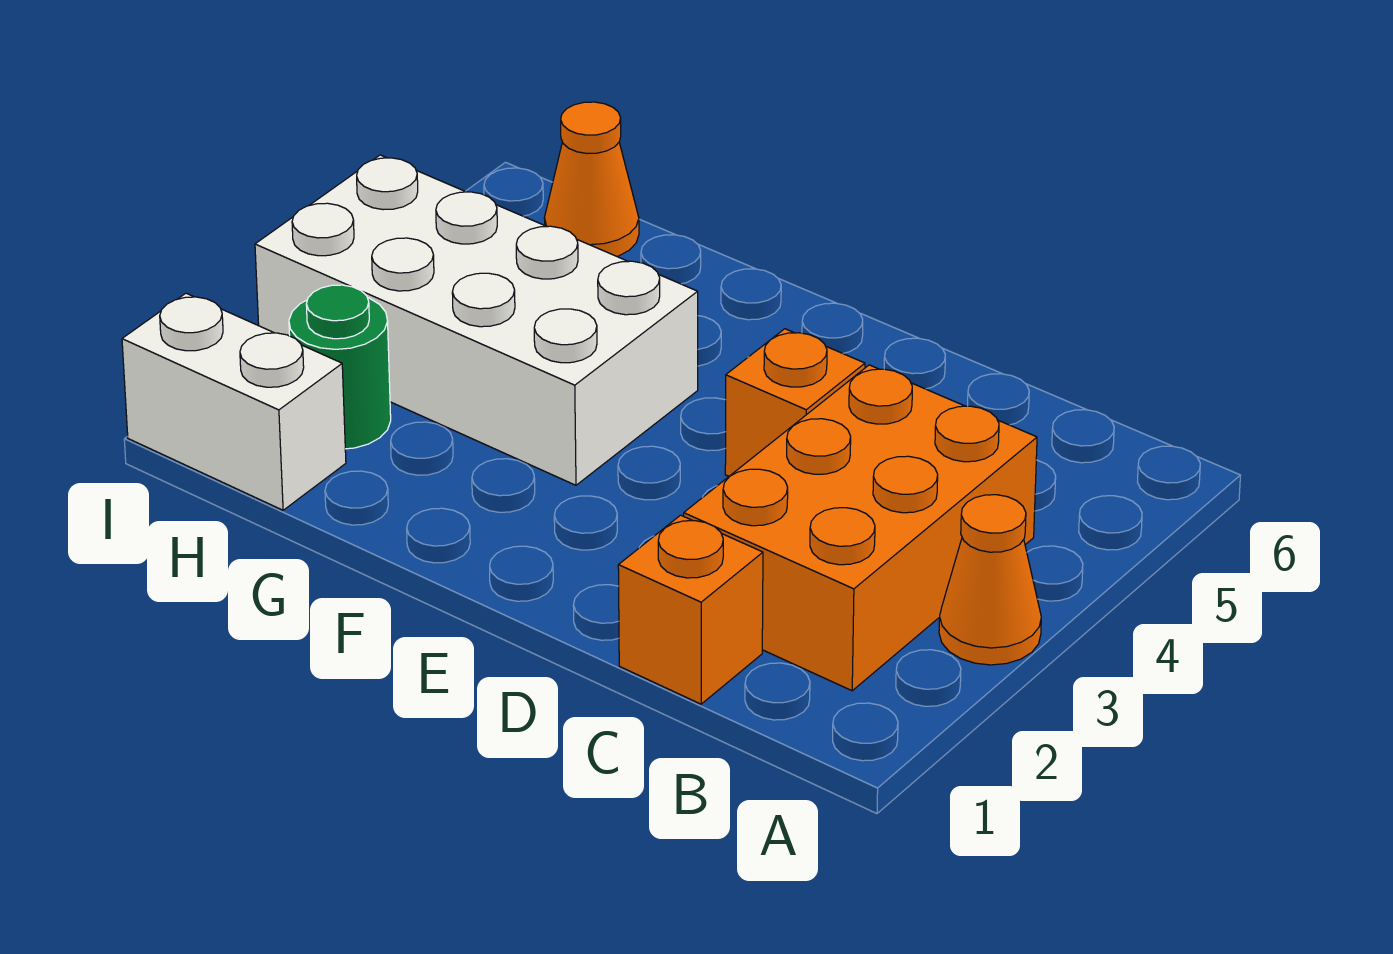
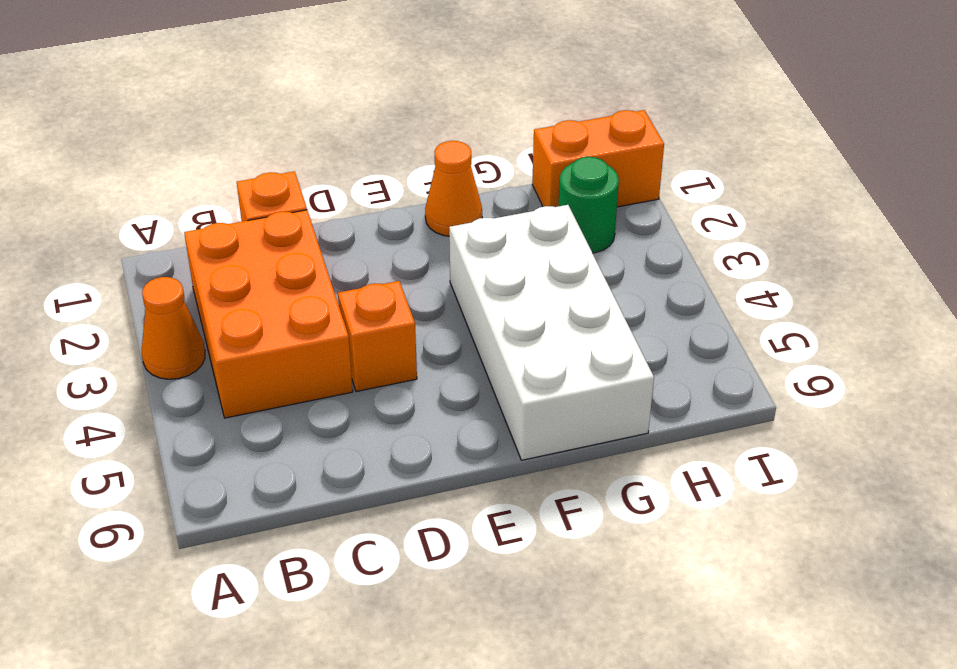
white 2x4 brick [255,155,698,485] -> white 2x4 brick turned to [449,205,654,460]
white 1x2 brick [122,293,346,510] -> orange 1x2 brick [532,110,664,207]
orange 1x1 cone [544,102,639,257] -> orange 1x1 cone moved to [425,141,482,236]

